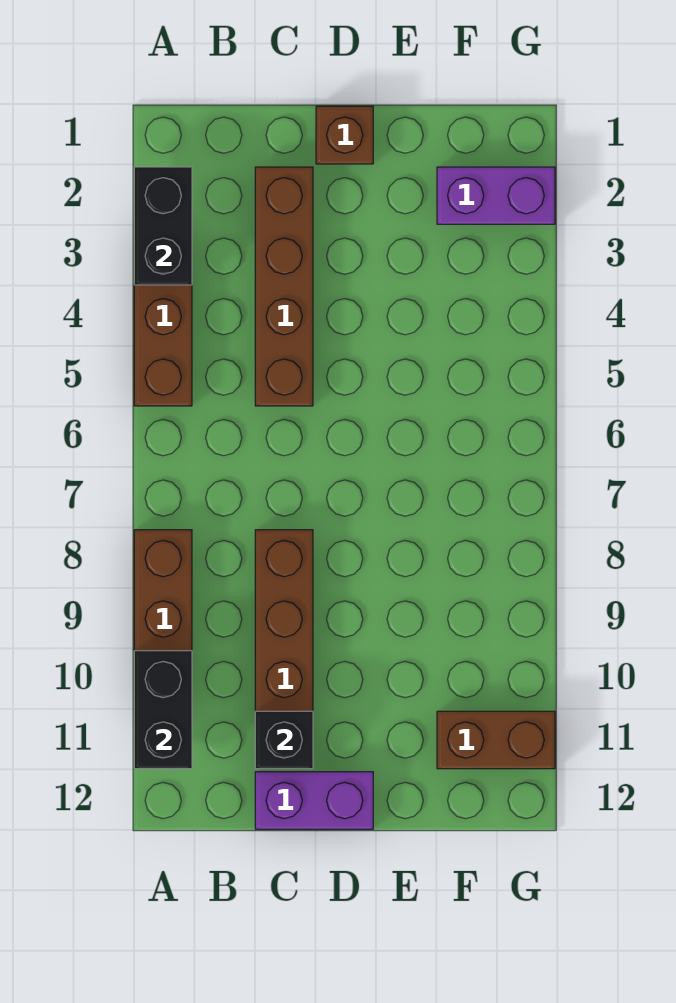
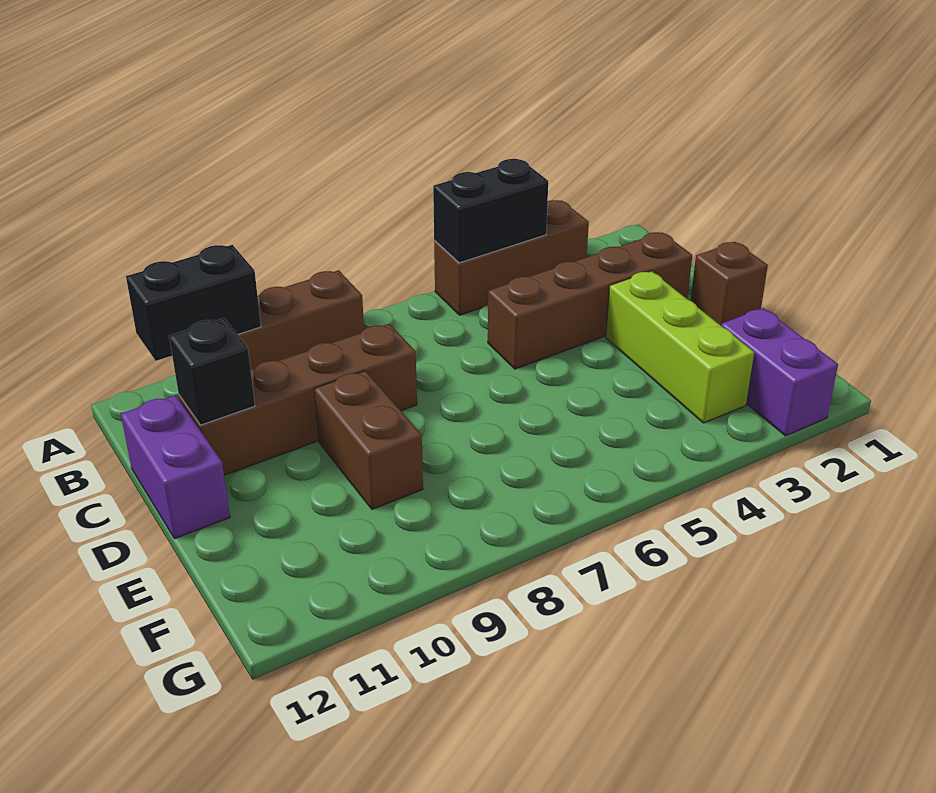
black 1x2 brick [134,167,192,285] -> black 1x2 brick moved to [433,159,548,263]
none -> lime 1x3 brick [606,271,754,423]
brown 1x2 brick [437,711,555,769] -> brown 1x2 brick moved to [314,371,423,509]

